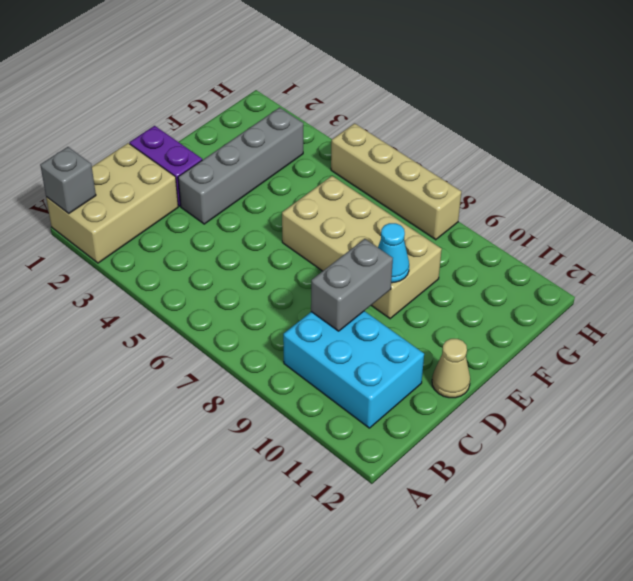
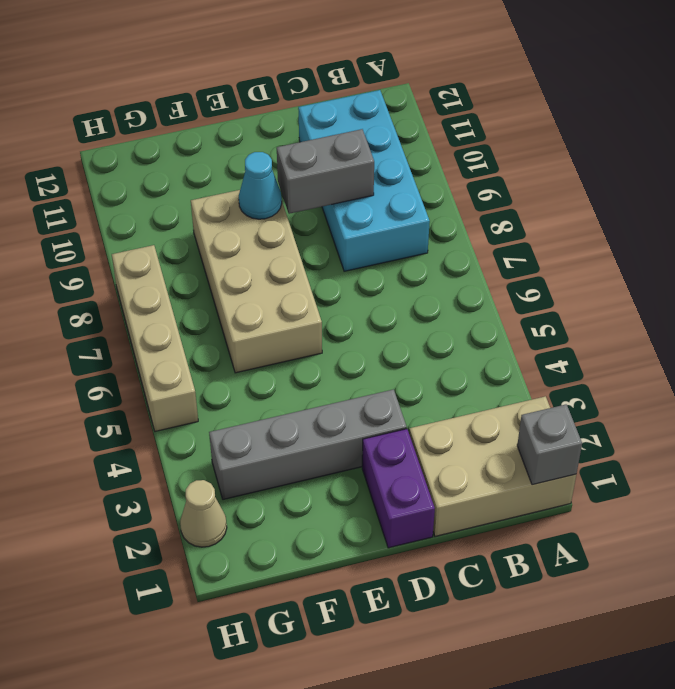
cyan 2x3 brick [283,311,424,428] -> cyan 2x4 brick [298,90,430,271]
tan 1x1 cone [432,339,470,398] -> tan 1x1 cone moved to [180,480,227,547]

